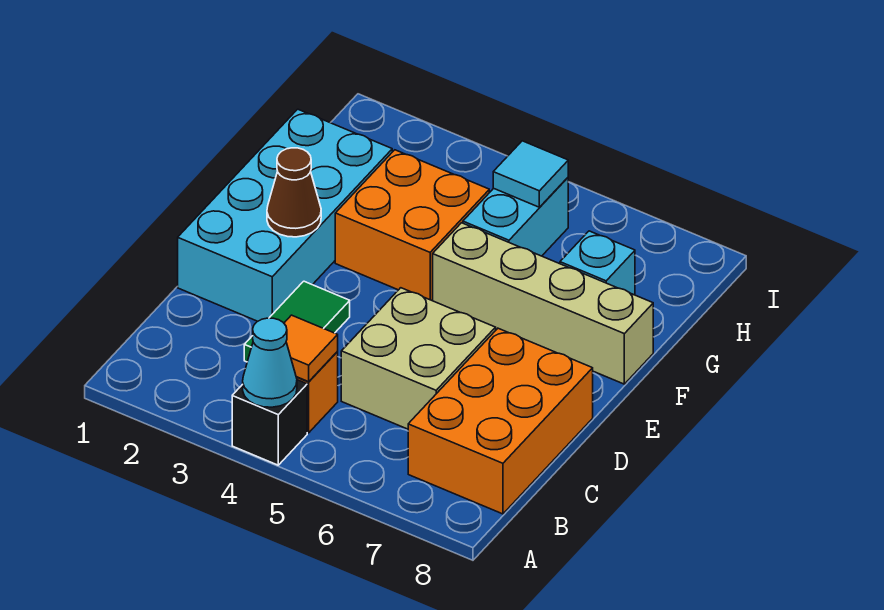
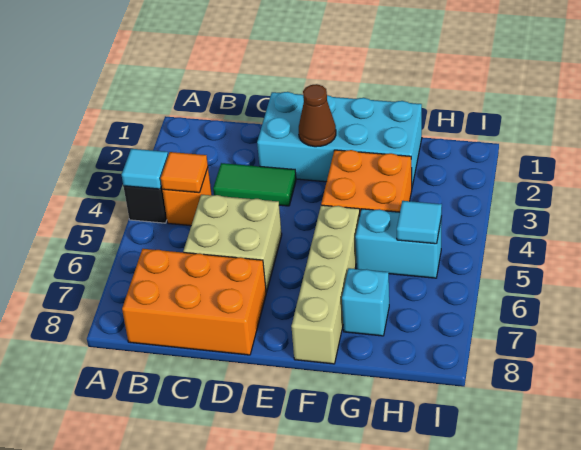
cyan 1x1 cone [243,318,297,407] -> cyan 1x1 tile [122,149,168,189]

